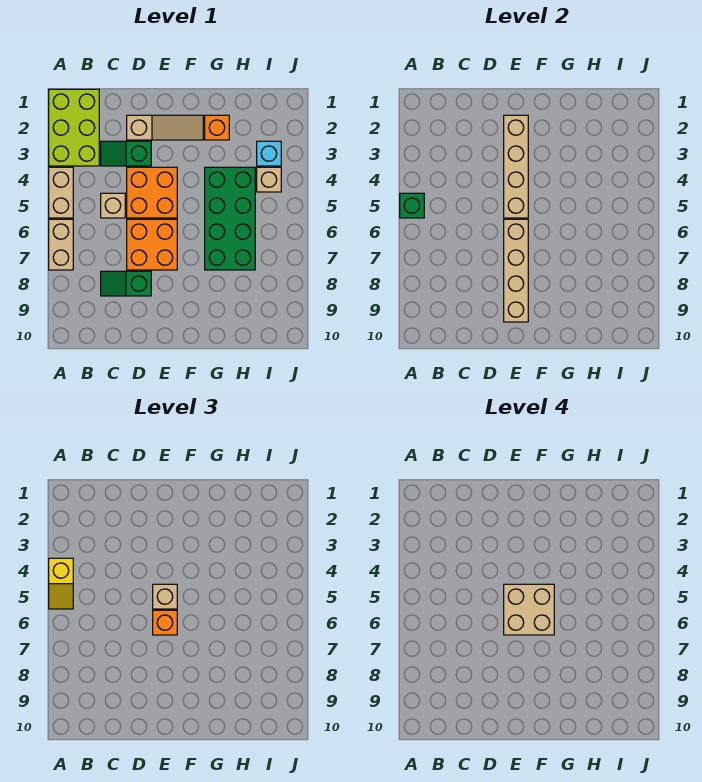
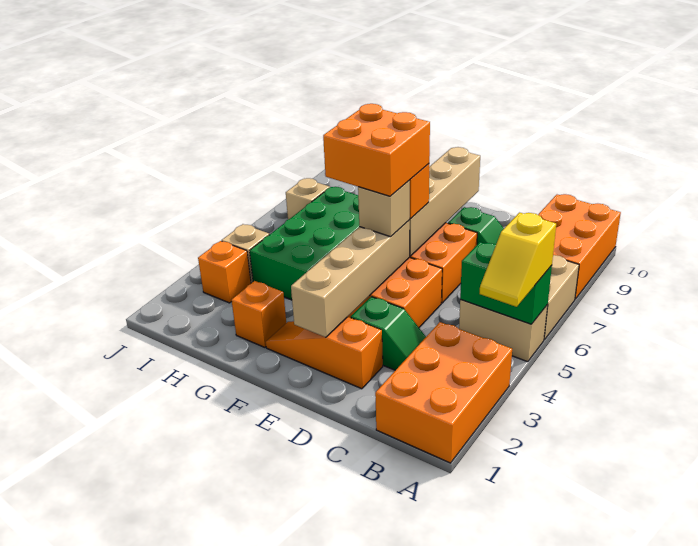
lime 2x3 brick [49,89,99,166] -> orange 2x3 brick [375,322,512,463]
tan 1x2 brick [49,167,73,218] -> tan 1x2 brick turned to [459,300,548,362]
yellow 1x2 slope [49,558,73,609] -> yellow 1x2 slope turned to [480,213,556,307]
green 1x1 brick [400,193,424,218] -> green 1x2 brick [460,242,552,324]
none -> orange 2x3 brick [538,194,621,299]
tan 1x1 brick [101,193,125,218] -> tan 1x1 brick moved to [286,178,330,219]
tan 1x3 slope [127,115,203,140] -> orange 1x3 slope [266,317,383,389]
tan 2x2 brick [504,584,554,635] -> orange 2x2 brick [323,104,430,196]
cyan 1x1 brick [257,141,281,166] -> orange 1x1 brick [198,241,251,303]

